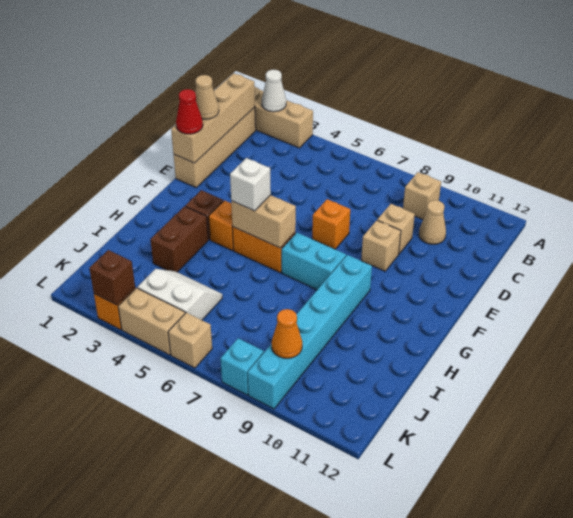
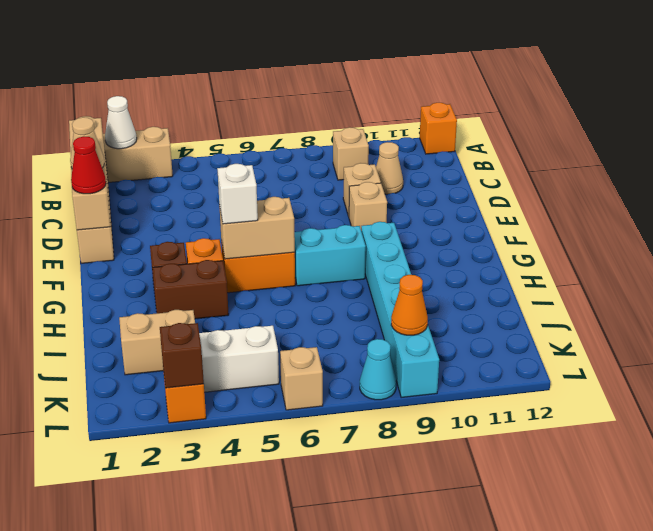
orange 1x1 brick [312,199,350,249] -> orange 1x1 brick moved to [420,103,457,154]
brown 1x2 brick [150,206,208,272] -> brown 1x2 brick turned to [152,260,229,319]
tan 1x2 brick [118,288,185,355] -> tan 1x2 brick moved to [119,310,195,375]
cyan 1x1 brick [221,338,264,395] -> cyan 1x1 cone [360,339,396,400]

